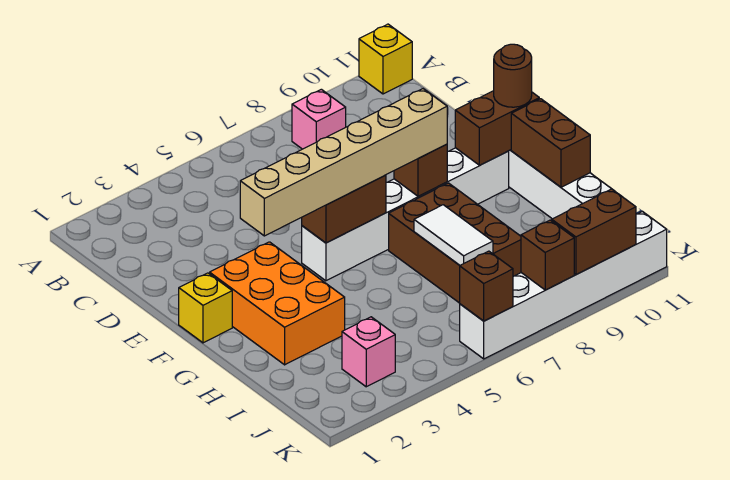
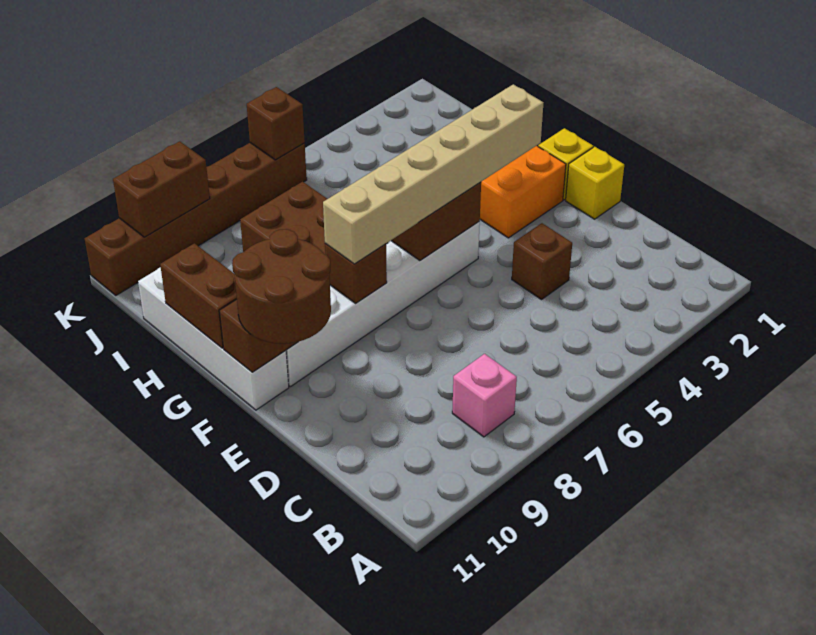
yellow 1x1 brick [359,24,412,94] -> yellow 1x1 brick moved to [566,147,624,219]
brown 1x1 round brick [494,44,532,107] -> brown 2x2 round brick [232,229,331,344]
white 1x2 tile [414,205,493,265] -> none
pink 1x1 brick [342,317,395,387] -> none
white 1x6 brick [460,212,667,359] -> brown 1x6 brick [85,143,307,295]
brown 1x1 brick [521,220,574,290] -> brown 1x1 brick moved to [512,223,572,300]

